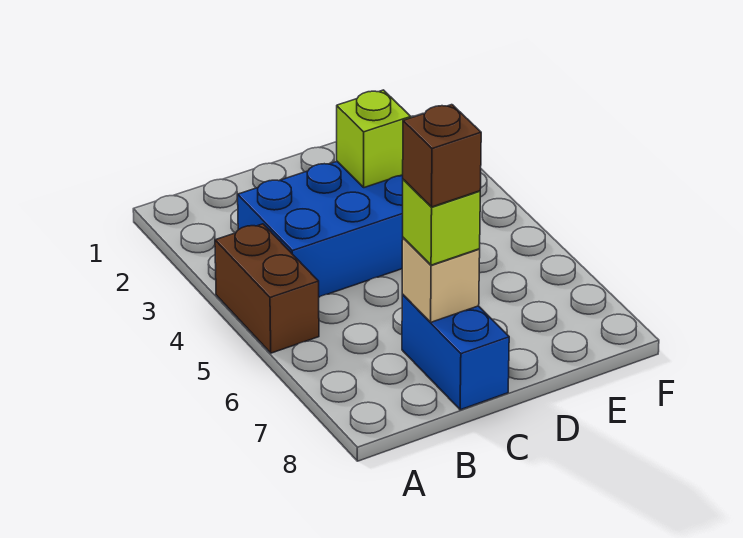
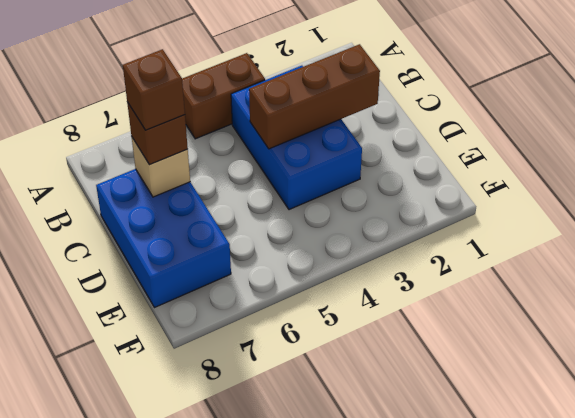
none -> brown 1x3 brick [249,44,380,149]
blue 1x2 brick [402,295,509,410] -> blue 2x3 brick [96,169,231,308]
lime 1x1 brick [403,180,480,265] -> brown 1x1 brick [127,102,188,165]
lime 1x1 brick [337,90,411,188] -> none

